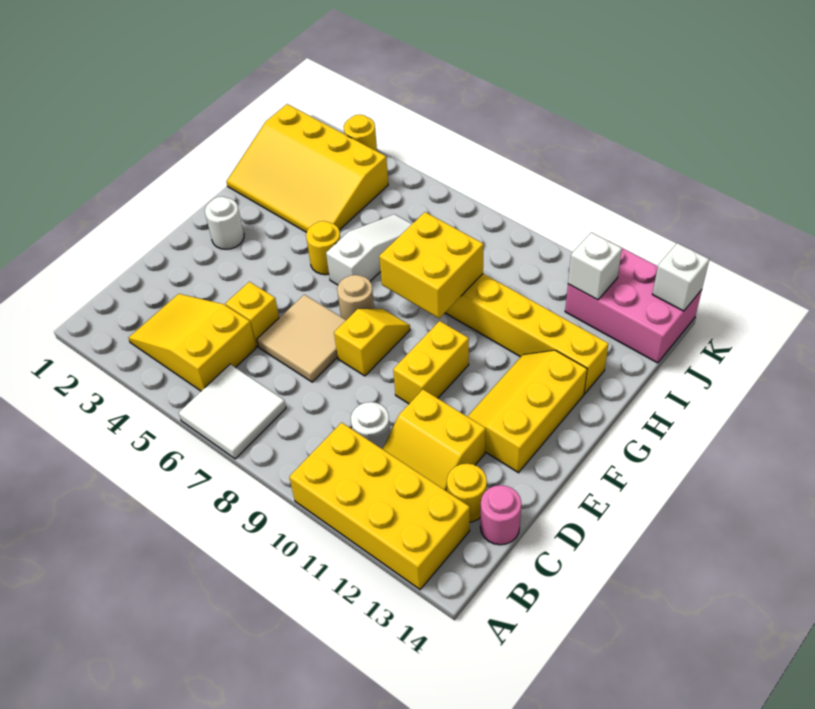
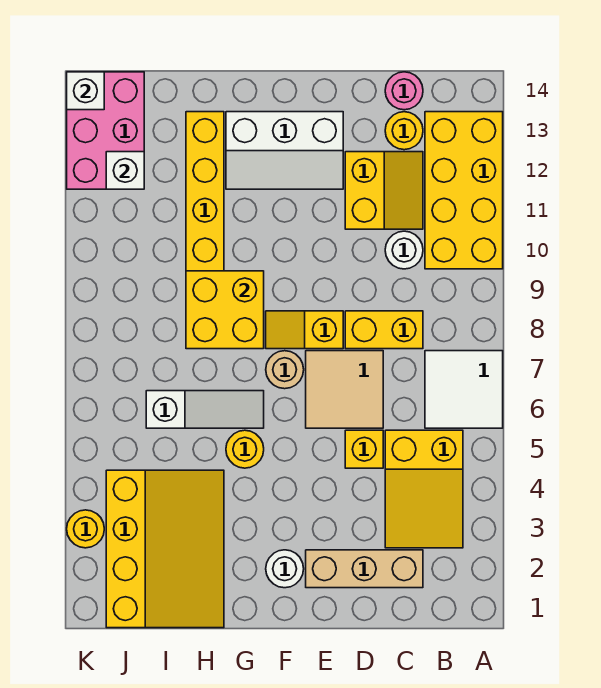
none -> tan 1x3 brick [306,550,423,588]
yellow 1x2 brick [393,321,469,404] -> yellow 1x2 brick moved to [345,311,423,349]
yellow 2x3 slope [467,350,587,473] -> white 2x3 slope [226,112,343,189]
white 1x3 slope [326,214,412,285] -> white 1x3 slope turned to [146,391,264,428]

